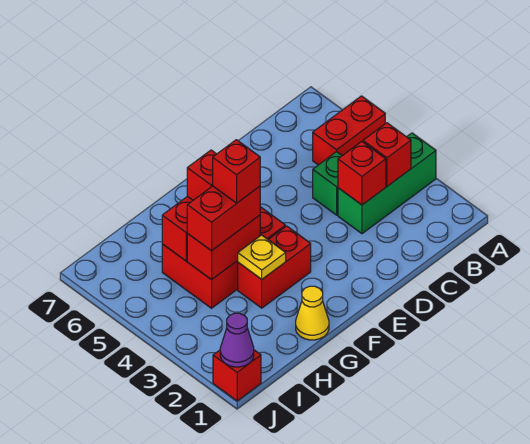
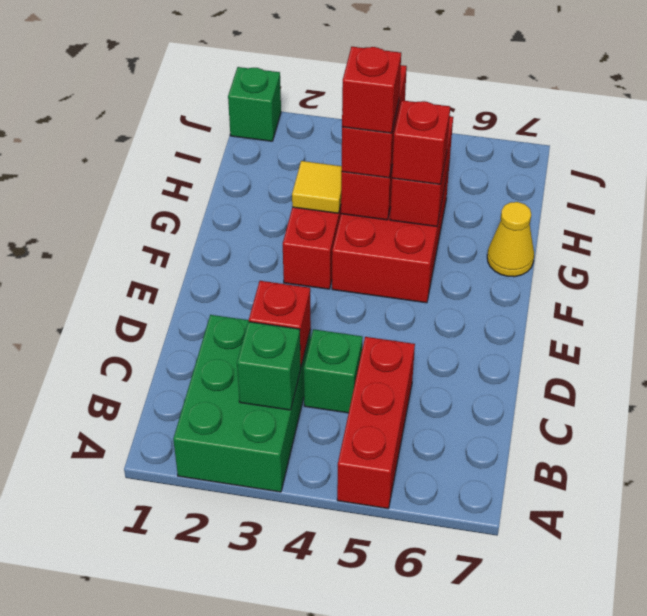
green 1x3 brick [338,133,436,234] -> green 2x3 brick [173,315,311,492]
red 1x2 brick [313,96,385,165] -> red 1x3 brick [337,337,415,509]
red 1x1 brick [363,123,411,186] -> green 1x1 brick [237,322,301,410]
yellow 1x1 cone [296,286,329,340] -> yellow 1x1 cone moved to [487,202,534,277]
yellow 1x1 plate [237,235,286,279] -> yellow 1x1 tile [292,161,342,213]
red 1x1 brick [213,350,261,401] -> green 1x1 brick [228,67,281,141]
purple 1x1 cone [220,313,254,367] -> none

